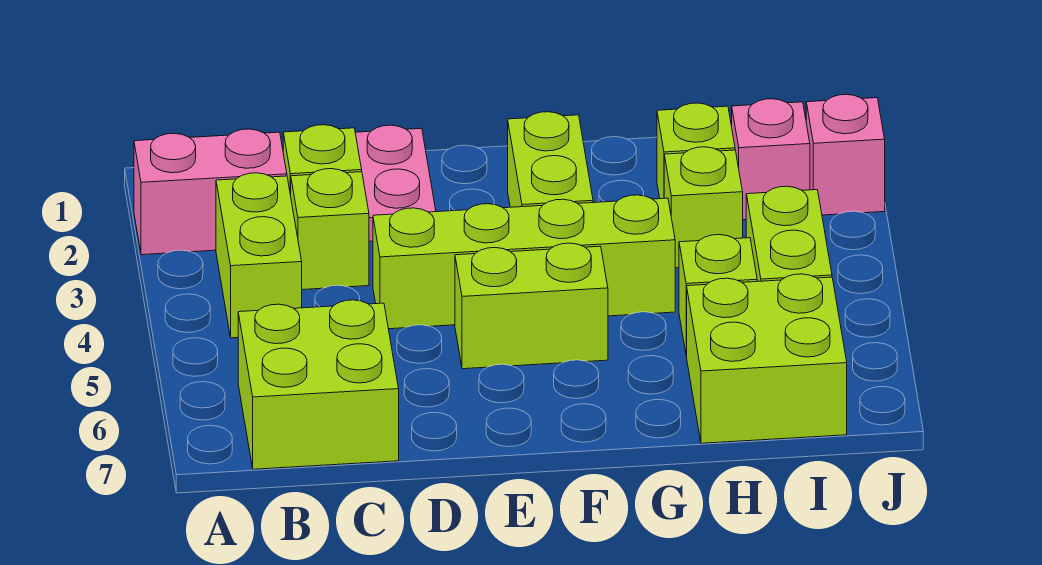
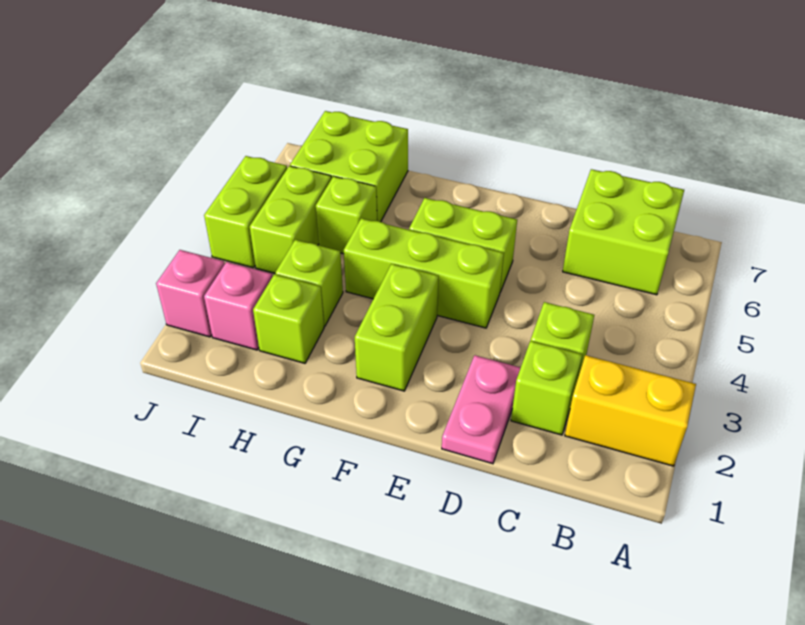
pink 1x2 brick [134,129,287,255] -> yellow 1x2 brick [565,355,696,466]
lime 1x2 brick [216,173,302,338] -> lime 1x2 brick moved to [204,156,287,268]
lime 1x4 brick [373,195,675,329] -> lime 1x3 brick [344,218,504,328]

